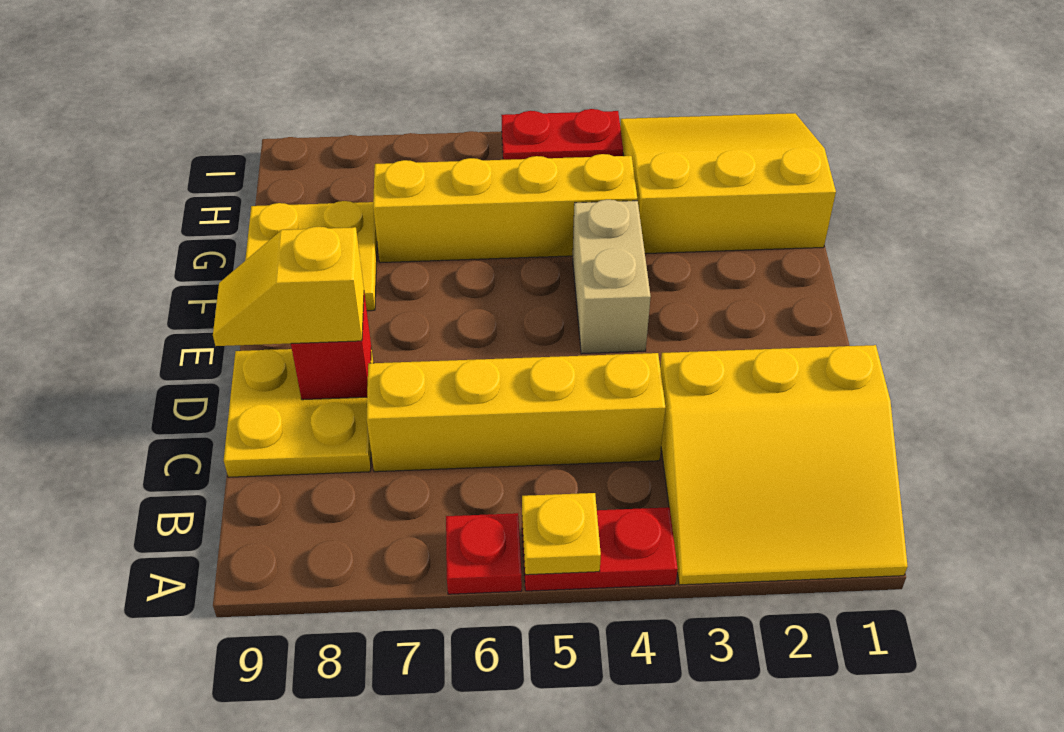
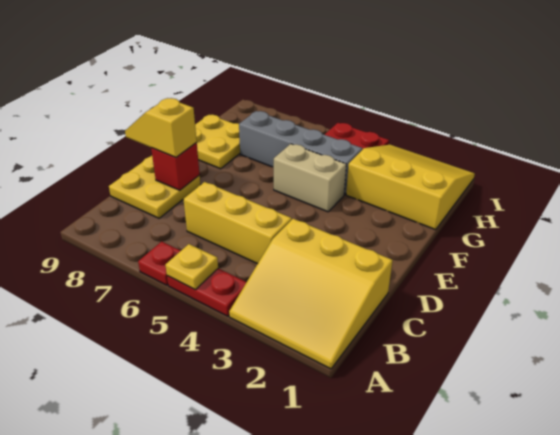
yellow 1x4 brick [366,353,665,472] -> yellow 1x3 brick [183,182,292,264]
tan 1x2 brick [573,200,651,354] -> tan 1x2 brick turned to [274,144,346,212]
yellow 1x4 brick [373,154,637,263] -> grey 1x4 brick [239,111,362,195]

